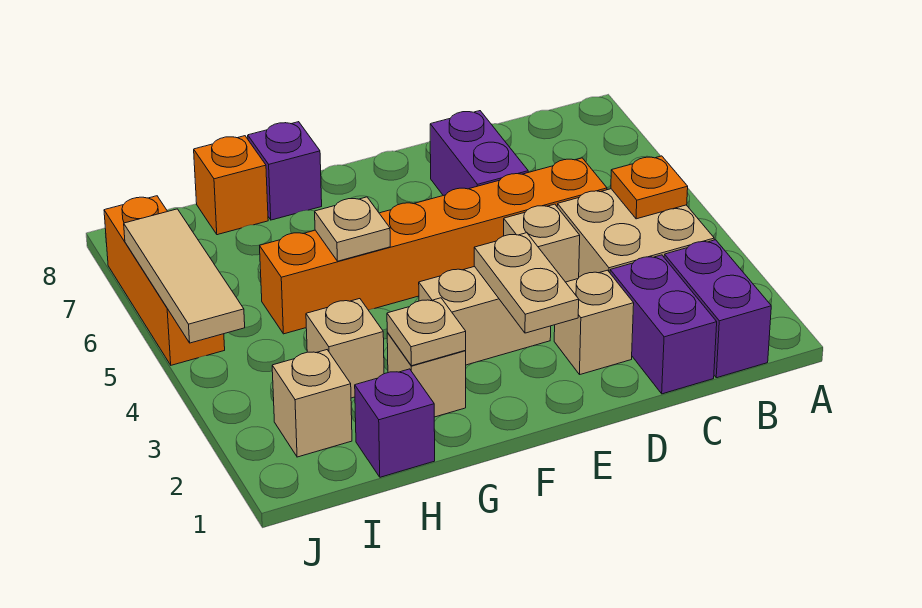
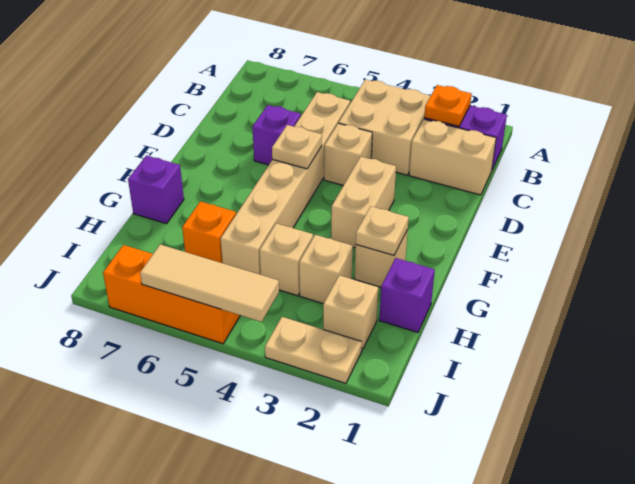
orange 1x1 plate [611,156,688,219] -> orange 1x1 plate moved to [424,85,471,126]
purple 1x2 brick [610,255,717,394] -> tan 1x2 brick [409,119,496,195]
orange 1x6 brick [260,158,607,334] -> tan 1x6 brick [221,92,350,275]
tan 1x1 brick [554,270,634,374] -> tan 1x1 brick moved to [260,223,313,296]
purple 1x2 brick [430,111,528,196] -> purple 1x1 brick [252,105,301,165]
tan 1x2 plate [474,233,579,333] -> tan 1x2 plate moved to [265,317,362,383]
tan 1x1 plate [315,197,390,261] -> tan 1x1 plate moved to [272,125,322,169]
orange 1x1 brick [194,136,268,235] -> orange 1x1 brick moved to [182,201,236,263]

